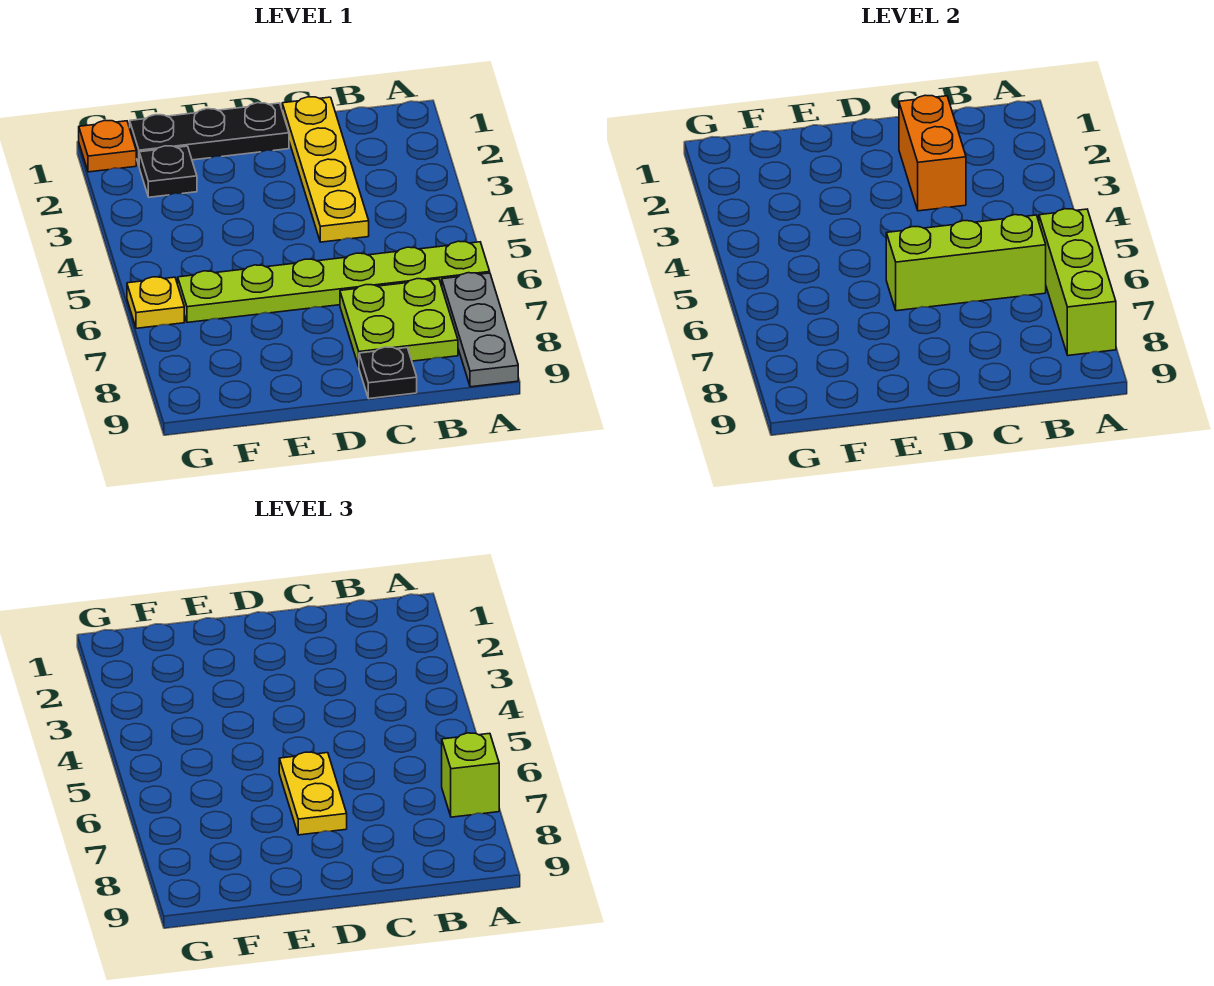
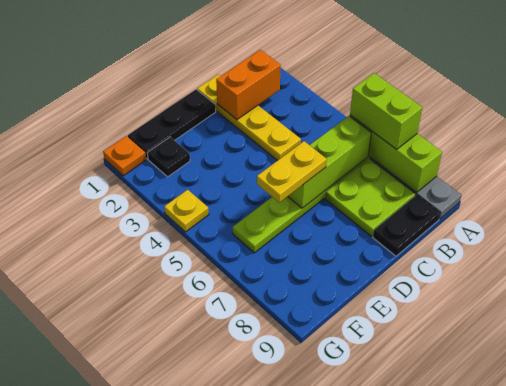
lime 1x1 brick [442,733,499,817] -> lime 1x2 brick [350,73,422,149]
orange 1x2 brick [899,95,966,211] -> orange 1x2 brick turned to [216,50,281,120]
black 1x1 plate [359,347,417,399] -> black 1x2 plate [373,195,440,256]
yellow 1x2 plate [279,752,347,835] -> yellow 1x2 plate turned to [257,141,327,202]
yellow 1x1 plate [127,277,184,328] -> yellow 1x1 plate moved to [164,190,209,232]

